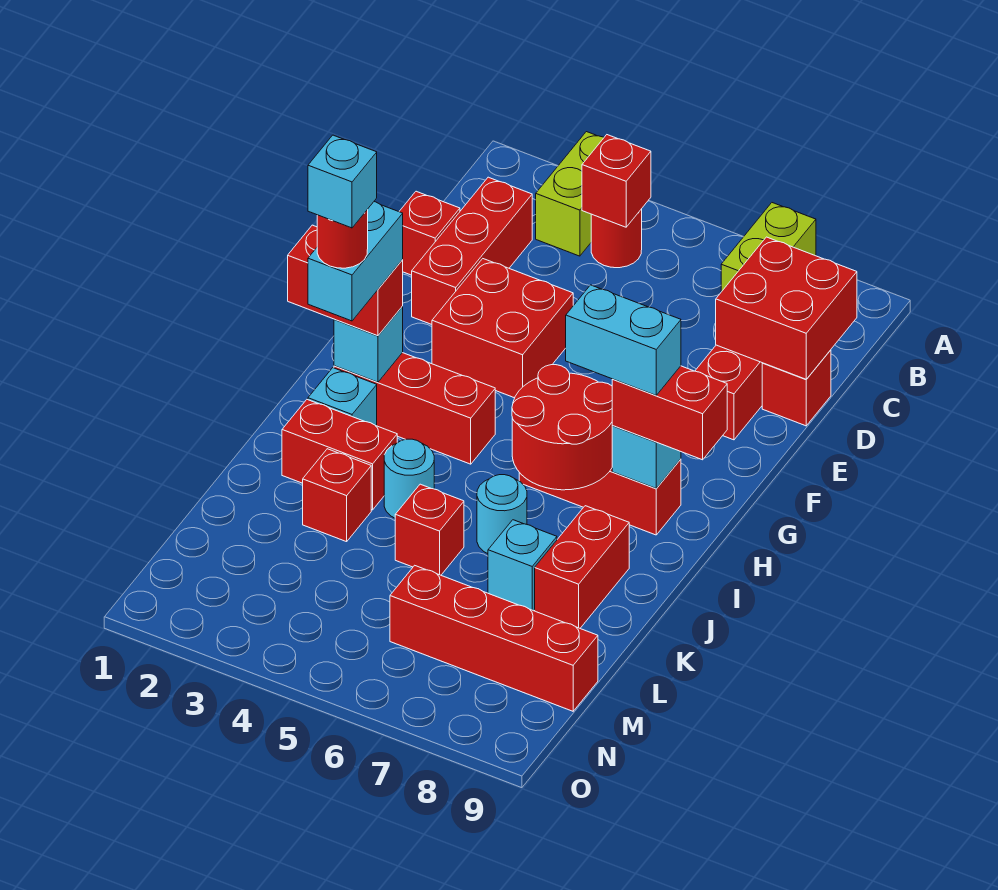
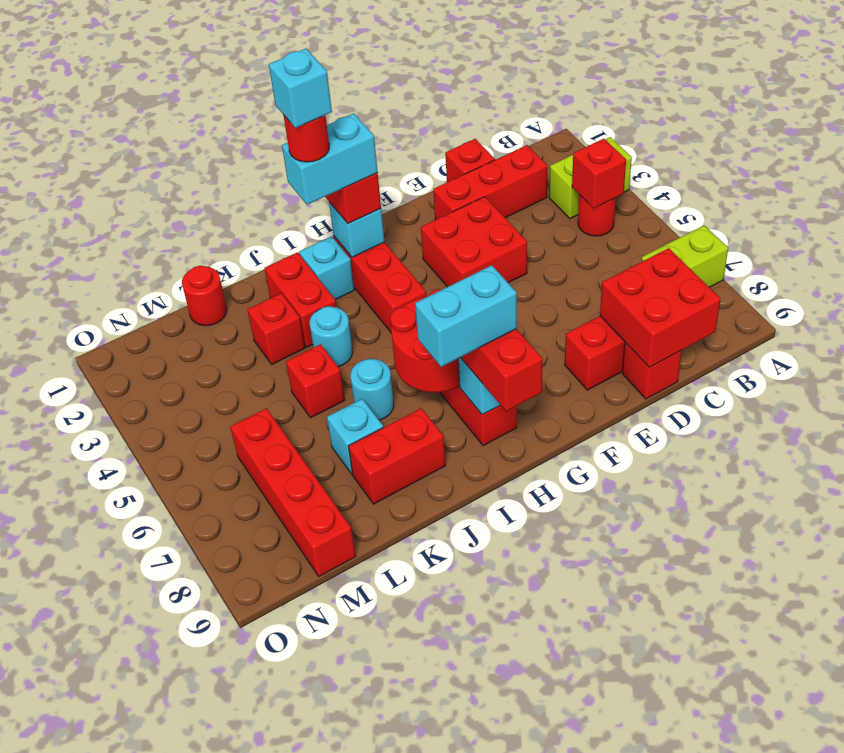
cyan 1x2 brick [566,285,681,395] -> cyan 1x2 brick turned to [415,265,517,367]
none -> red 1x1 round brick [182,266,227,326]

